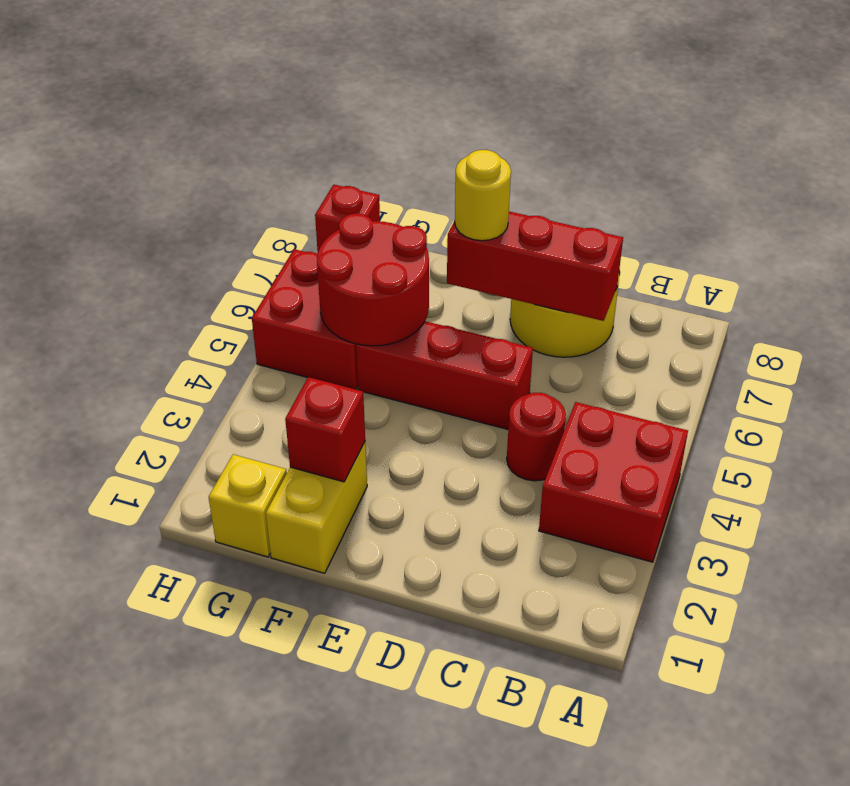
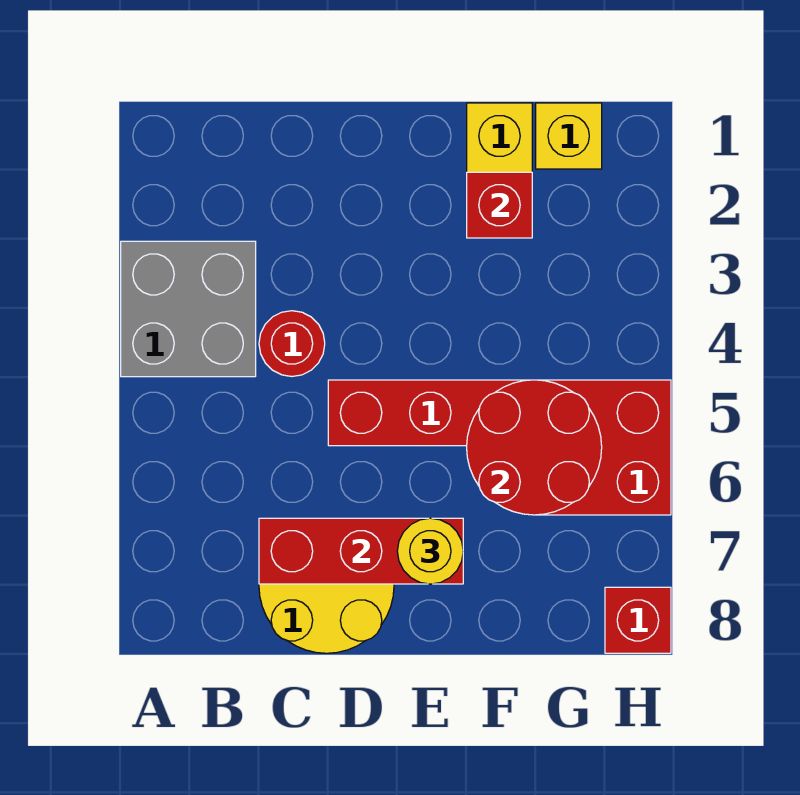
red 2x2 brick [539,402,688,562] -> grey 2x2 brick [121,241,256,377]

